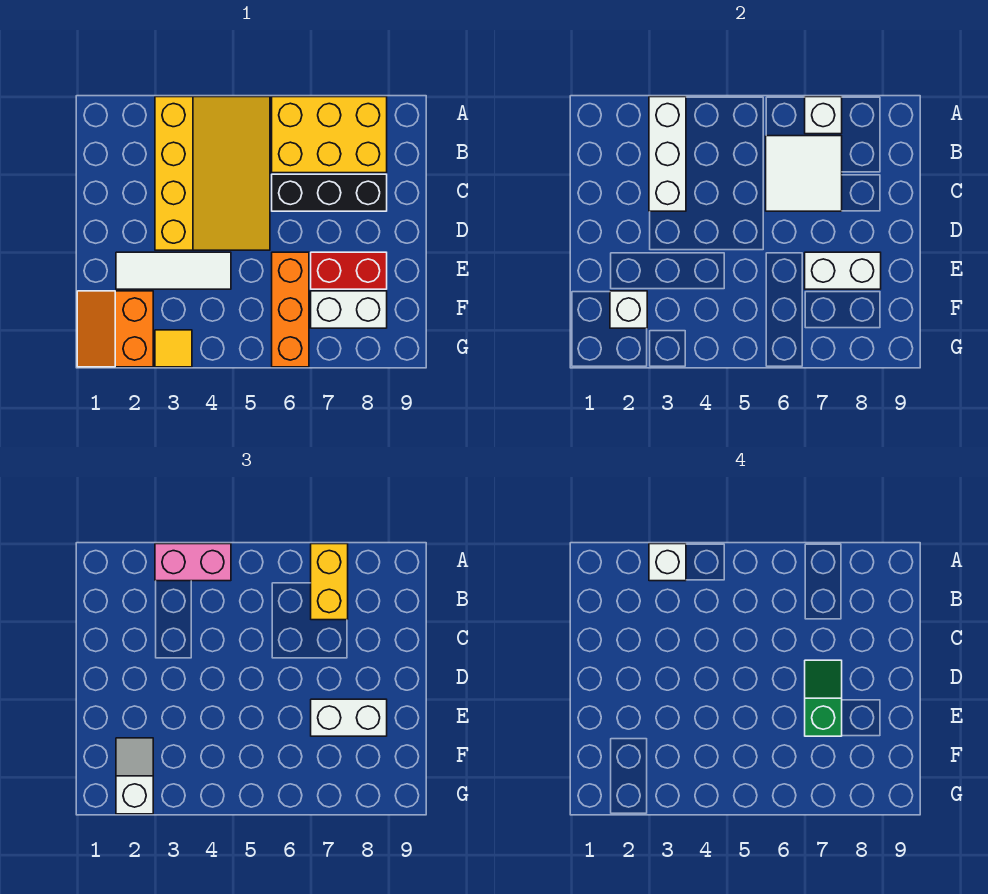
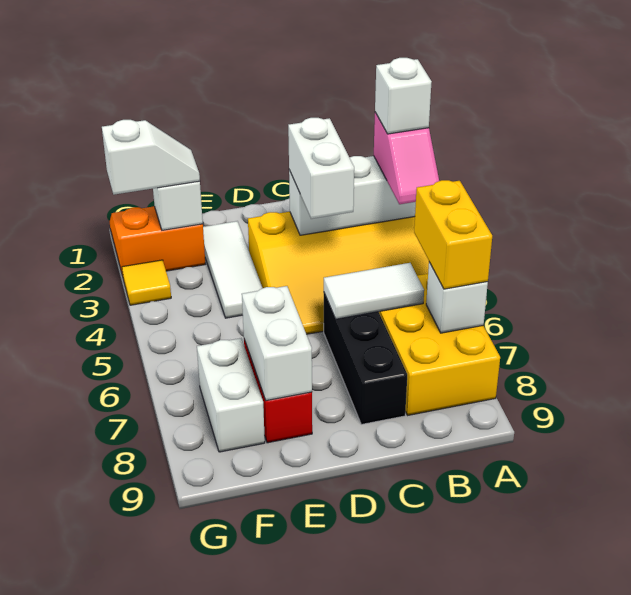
pink 1x2 brick [155,544,231,581] -> pink 1x2 slope [374,113,439,204]
yellow 1x2 brick [311,544,348,620] -> yellow 1x2 brick turned to [414,180,492,289]
white 2x2 tile [766,136,842,211] -> white 1x2 tile [324,263,424,319]
green 1x2 slope [805,660,842,736] -> none
orange 1x3 brick [272,252,309,367] -> none
white 1x2 brick [311,699,387,736] -> white 1x2 brick moved to [288,118,354,219]

